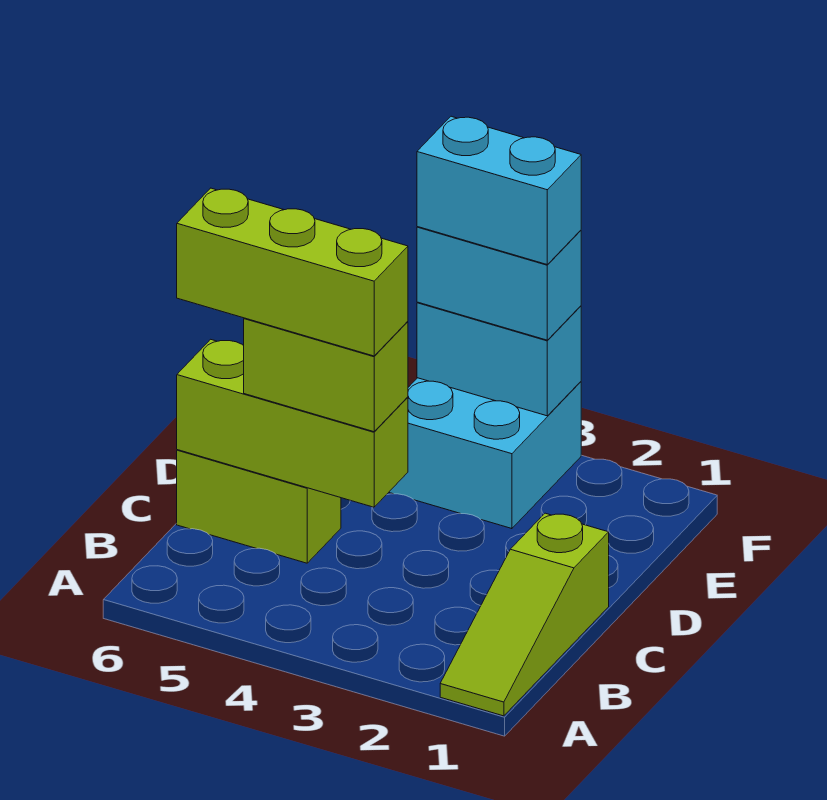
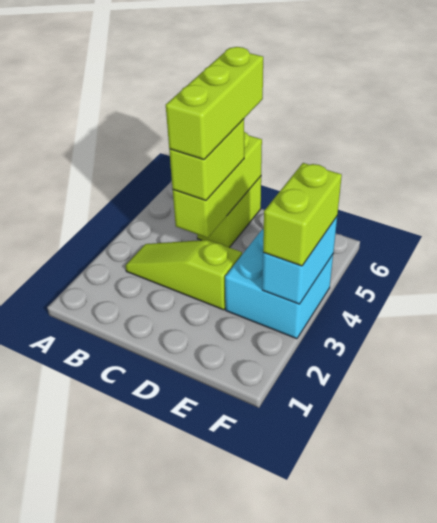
lime 1x3 slope [440,513,609,716] -> lime 1x3 slope moved to [125,240,242,310]
cyan 1x2 brick [417,227,581,340] -> lime 1x2 brick [263,163,342,266]
cyan 1x2 brick [417,116,581,264] -> none

